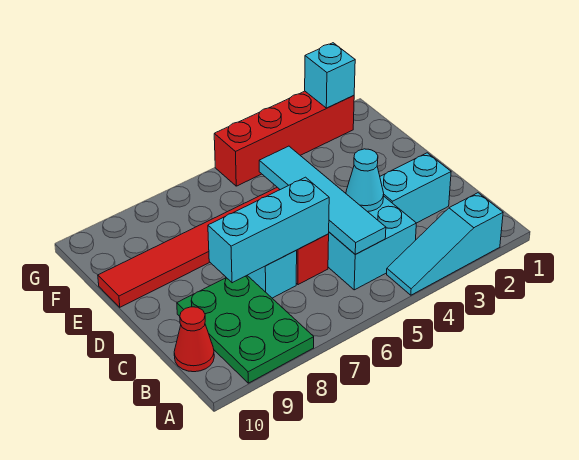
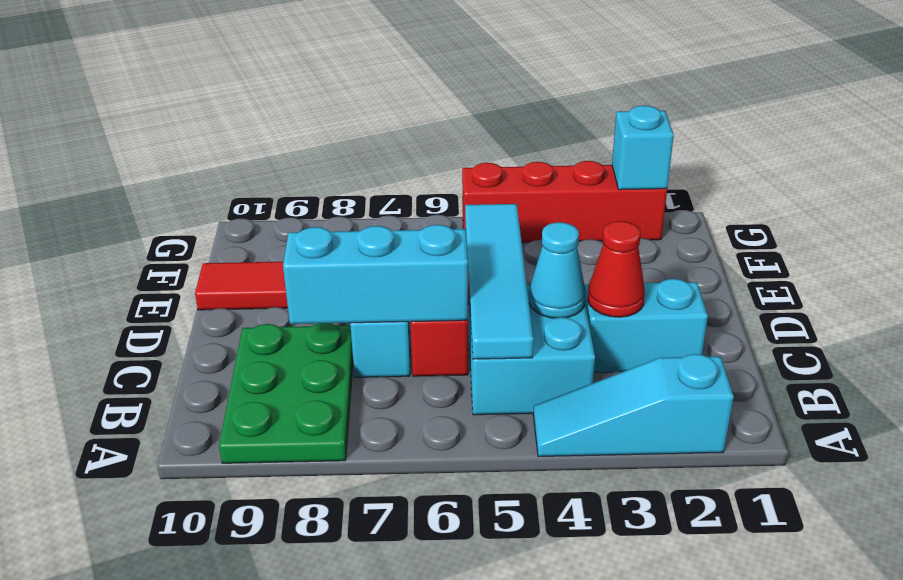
red 1x1 cone [174,307,214,372] -> red 1x1 cone moved to [588,221,645,317]

